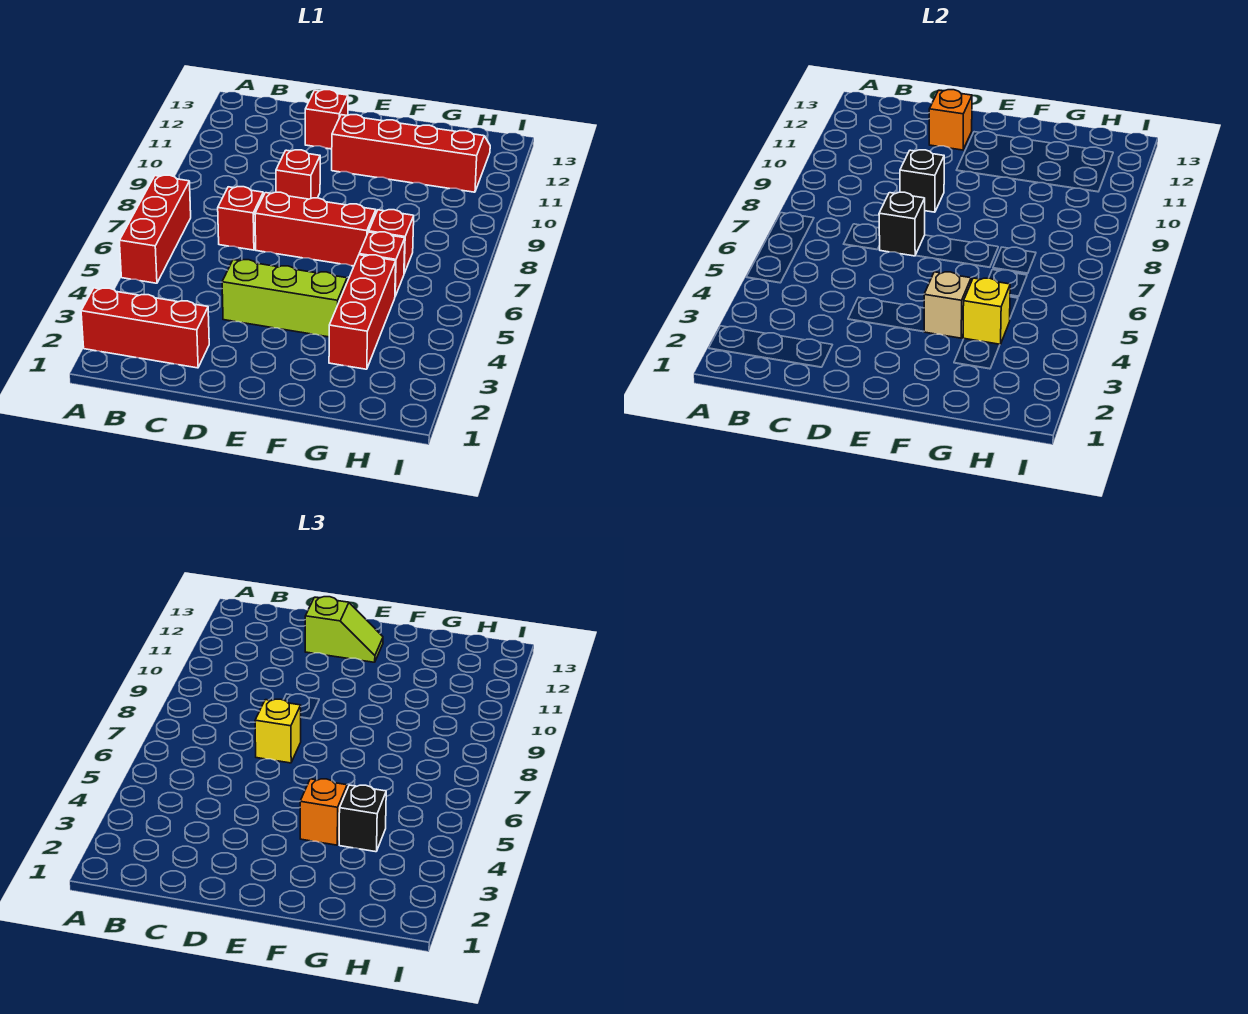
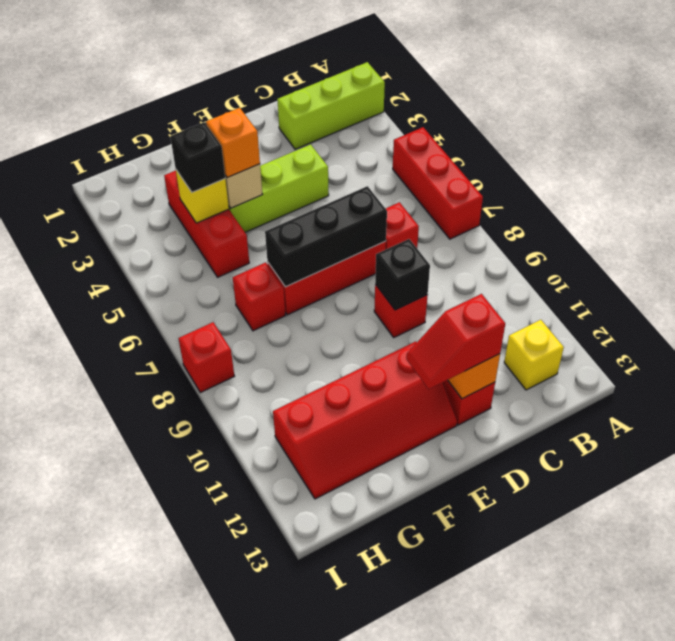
red 1x3 brick [81,288,209,368] -> lime 1x3 brick [277,62,385,149]
black 1x1 brick [879,192,925,256] -> black 1x3 brick [265,186,387,287]
yellow 1x1 brick [255,699,301,763] -> yellow 1x1 brick moved to [504,320,564,390]
lime 1x2 slope [305,597,383,662] -> red 1x2 slope [406,294,505,389]
red 1x1 brick [359,232,405,296] -> red 1x1 brick moved to [179,322,234,393]

